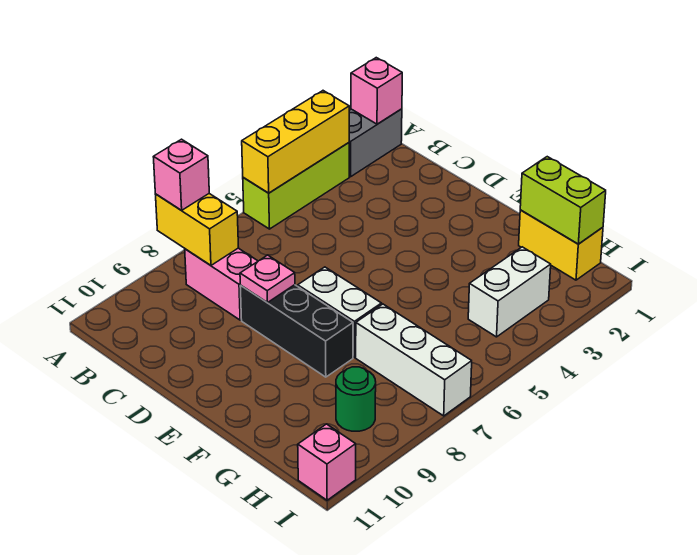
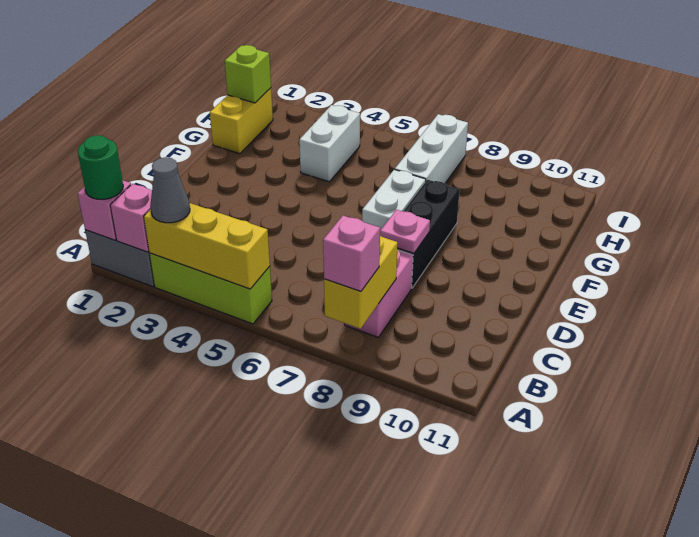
none -> grey 1x1 cone [150,157,190,223]
lime 1x2 brick [520,157,606,244] -> lime 1x1 brick [225,45,271,103]
white 1x2 brick [468,247,551,337] -> white 1x2 brick turned to [299,105,360,182]
green 1x1 round brick [336,367,376,431] -> green 1x1 round brick moved to [78,135,123,199]
pink 1x1 brick [298,424,356,500] -> pink 1x1 brick moved to [110,184,152,252]

